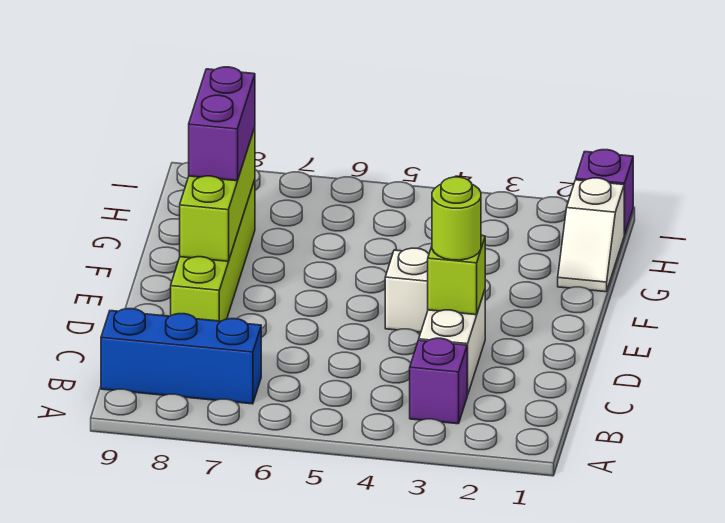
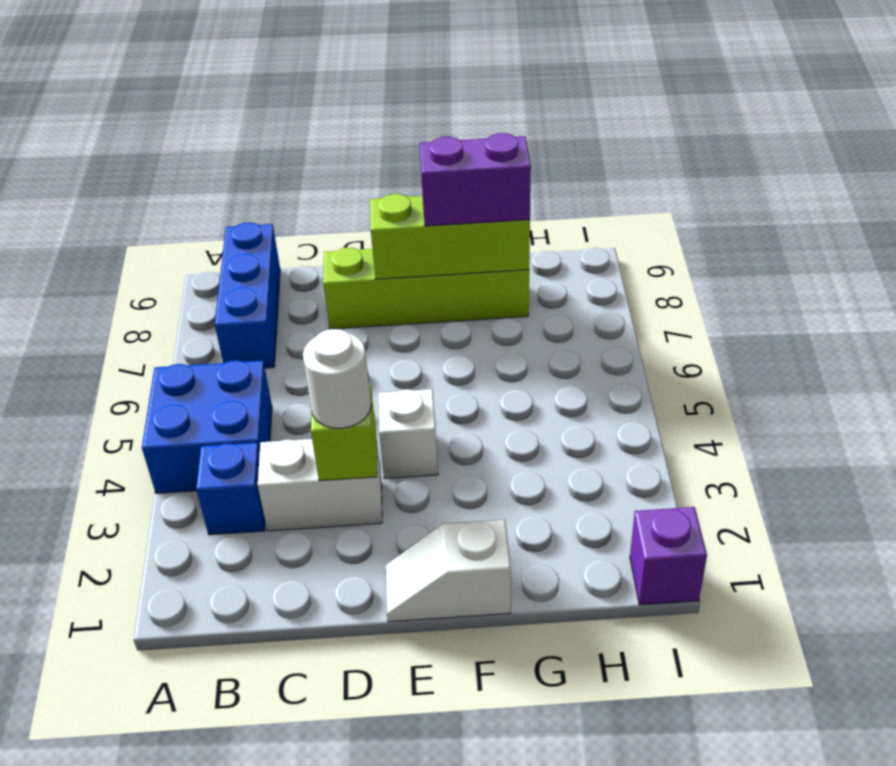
none -> blue 2x2 brick [142,360,272,493]
purple 1x1 brick [410,338,467,424] -> blue 1x1 brick [196,442,265,535]
lime 1x1 round brick [432,177,481,260] -> white 1x1 round brick [303,329,371,428]
white 1x2 slope [558,178,624,292] -> white 1x2 slope moved to [386,519,511,622]

